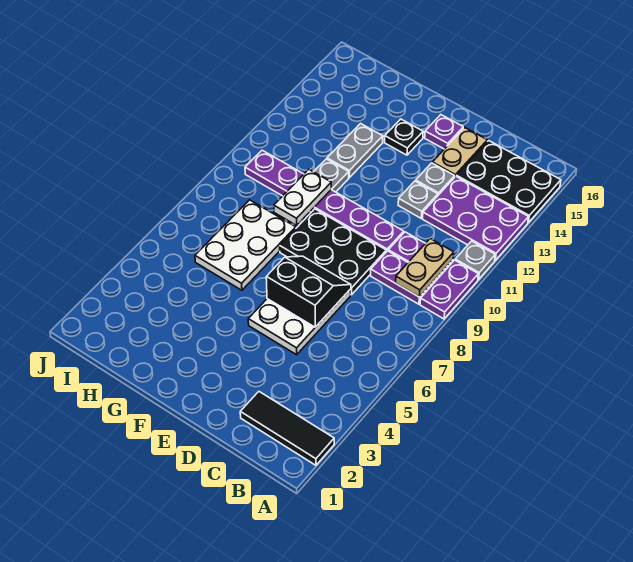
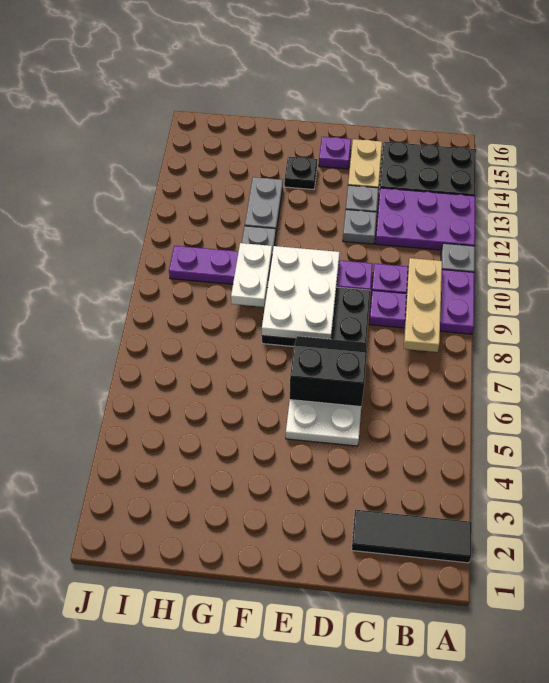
tan 1x2 plate [396,239,454,297] -> tan 1x3 plate [404,258,442,352]
white 2x3 plate [195,200,296,290] -> white 2x3 plate moved to [262,246,340,339]

